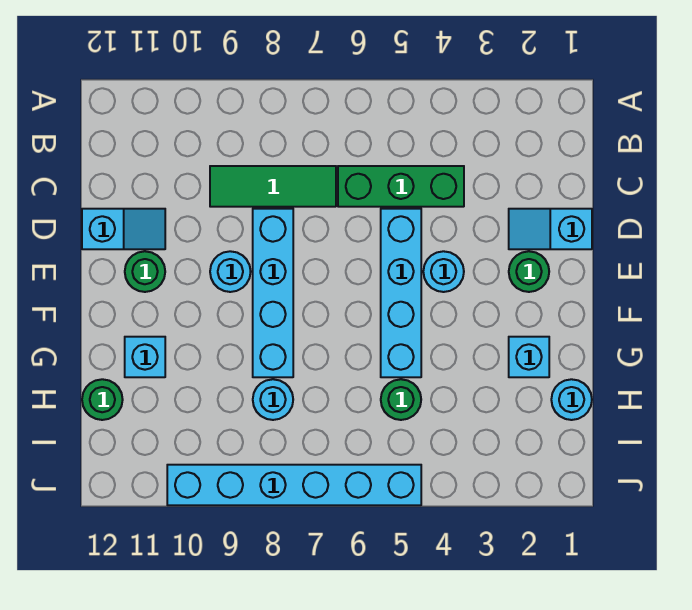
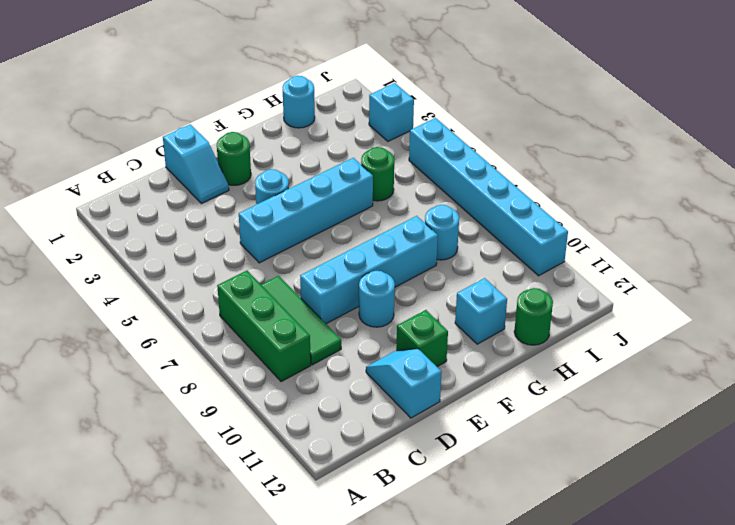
green 1x3 brick [338,166,464,207] -> green 1x3 brick moved to [217,271,311,382]
green 1x1 round brick [125,251,165,292] -> green 1x1 brick [396,310,448,367]
cyan 1x1 brick [509,337,549,377] -> cyan 1x1 brick moved to [369,83,414,141]

